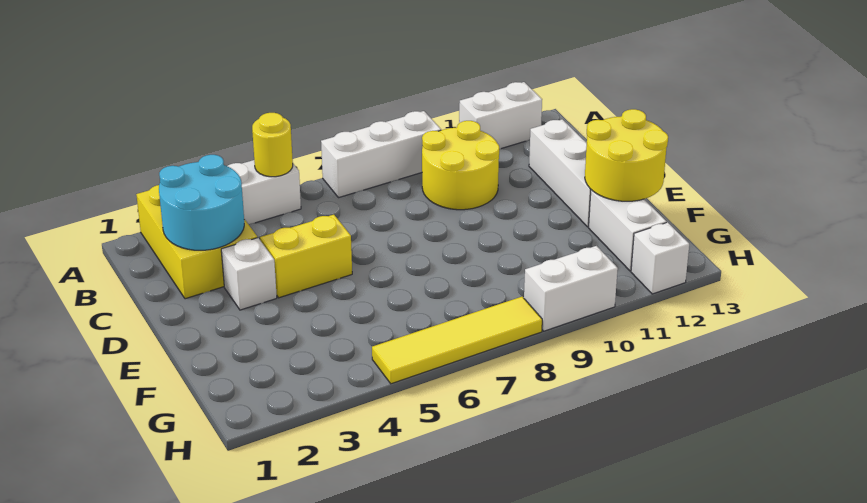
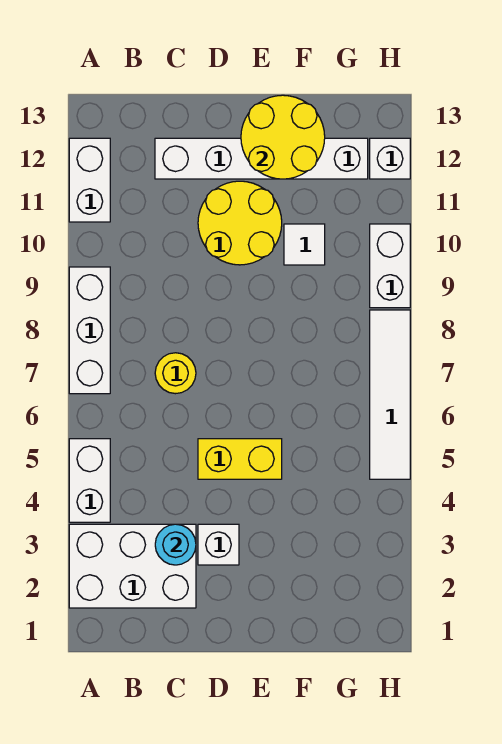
yellow 2x3 brick [136,185,257,299] -> white 2x3 brick [69,524,196,608]
yellow 1x1 round brick [252,113,293,177] -> yellow 1x1 round brick moved to [155,353,196,394]
cyan 2x2 round brick [159,155,244,250] -> cyan 1x1 round brick [155,524,196,565]
yellow 2x2 round brick [422,121,499,210] -> yellow 2x2 round brick moved to [198,181,282,265]
yellow 1x2 brick [260,214,352,298] -> yellow 1x2 brick turned to [198,439,282,479]
none -> white 1x1 tile [284,224,325,265]
yellow 1x4 tile [372,297,542,384] -> white 1x4 tile [370,310,410,479]

